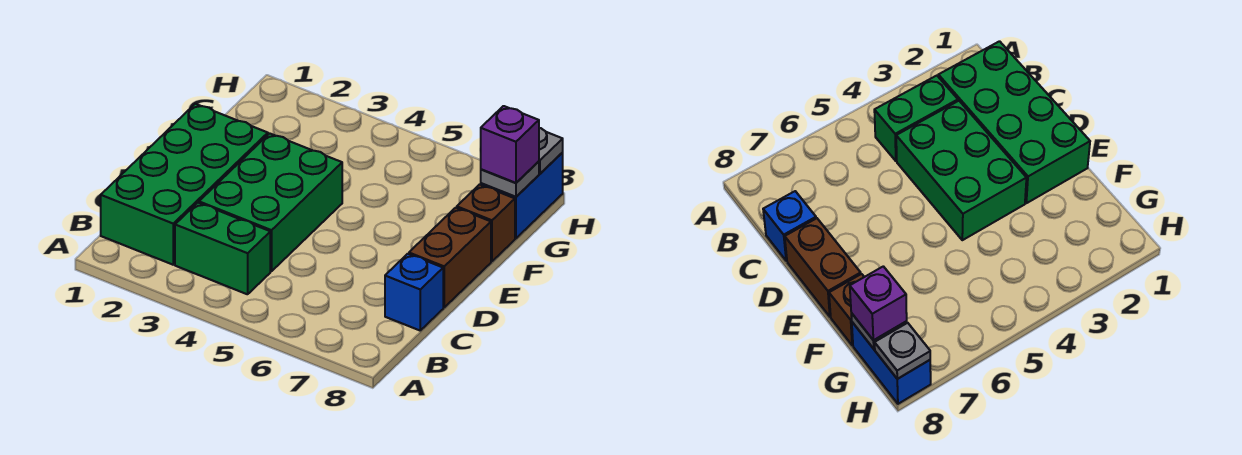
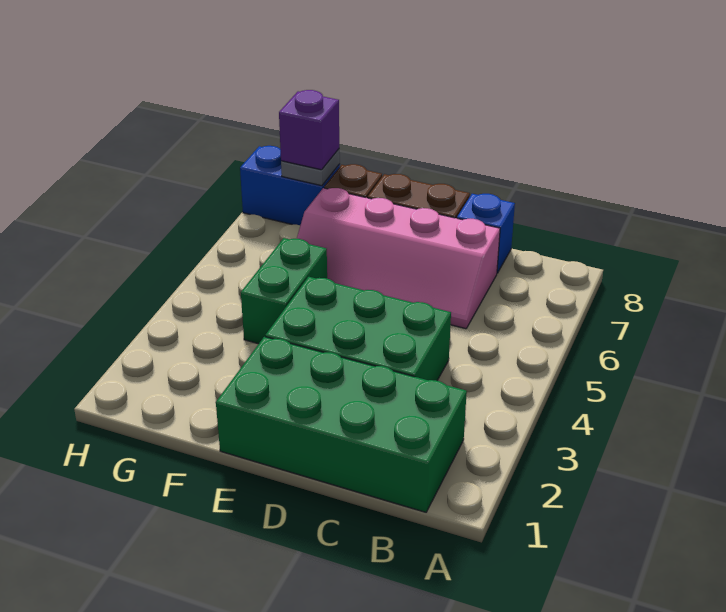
green 1x2 brick [175,203,270,294] -> green 1x2 brick moved to [241,238,327,344]
none -> pink 2x4 slope [297,188,500,329]
grey 1x1 plate [539,128,563,174] -> none

